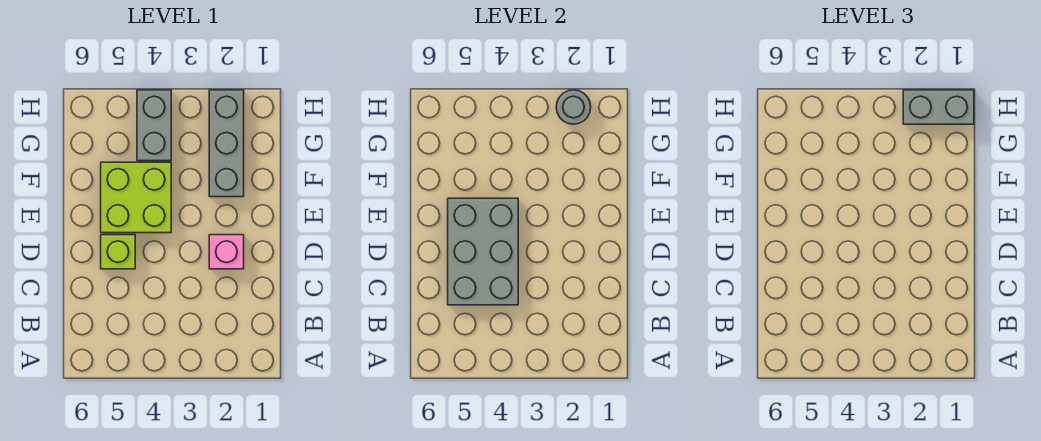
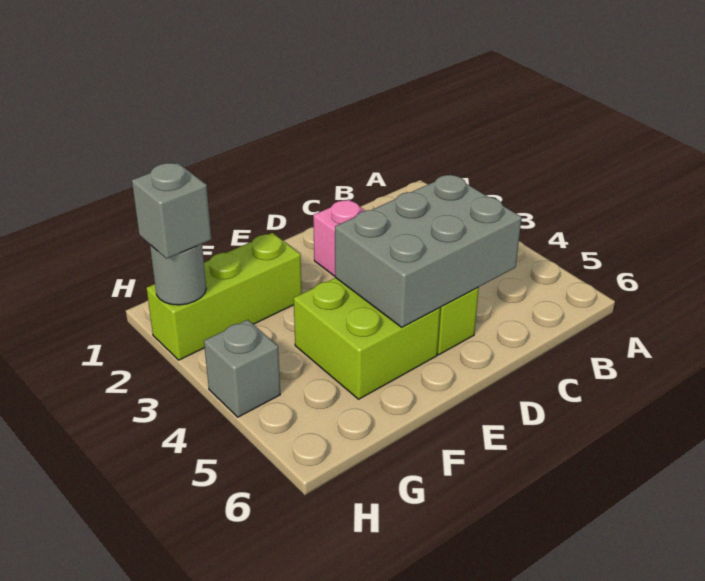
grey 1x3 brick [209,90,244,197] -> lime 1x3 brick [147,233,302,360]
grey 1x2 brick [137,90,171,161] -> grey 1x1 brick [204,320,280,417]
grey 1x2 brick [903,90,974,124] -> grey 1x1 brick [132,163,211,259]

